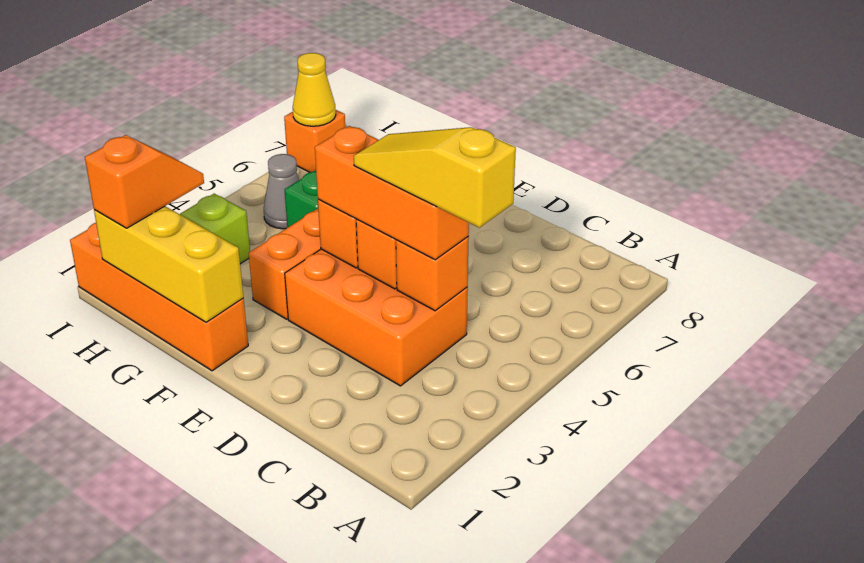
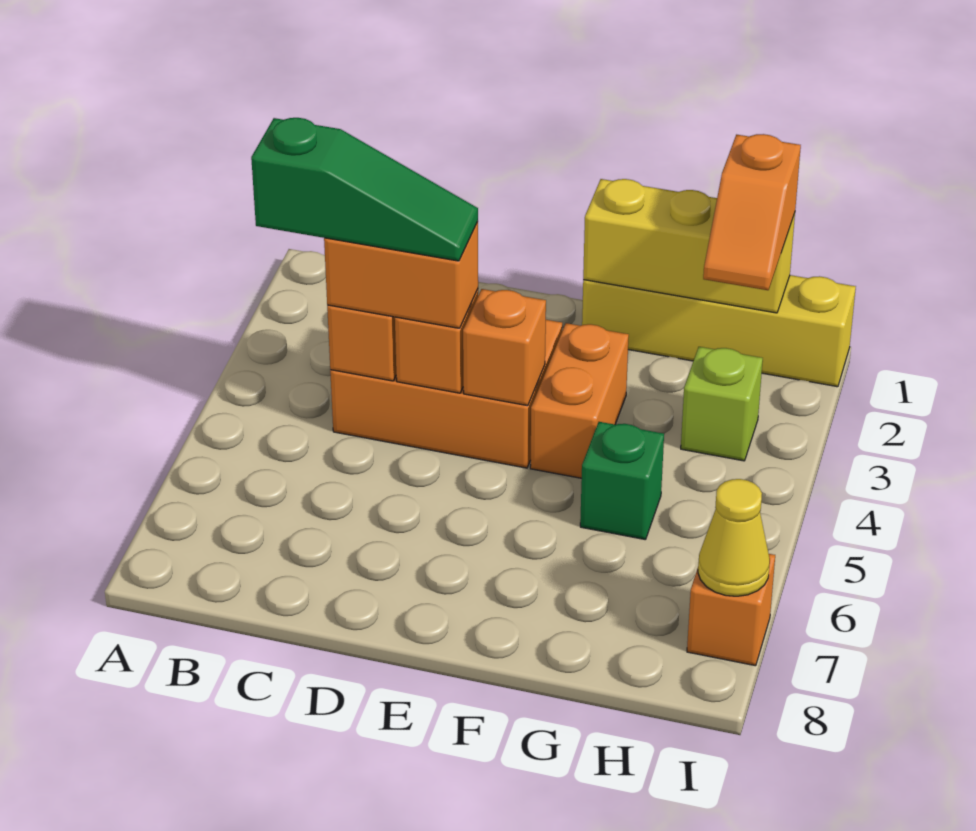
yellow 1x3 slope [354,127,516,228] -> green 1x3 slope [251,118,478,261]
orange 1x3 brick [315,126,469,260] -> orange 1x2 brick [324,222,478,328]
orange 1x4 brick [70,223,248,371] -> yellow 1x4 brick [582,275,856,387]
grey 1x1 cone [264,154,299,229] -> none

